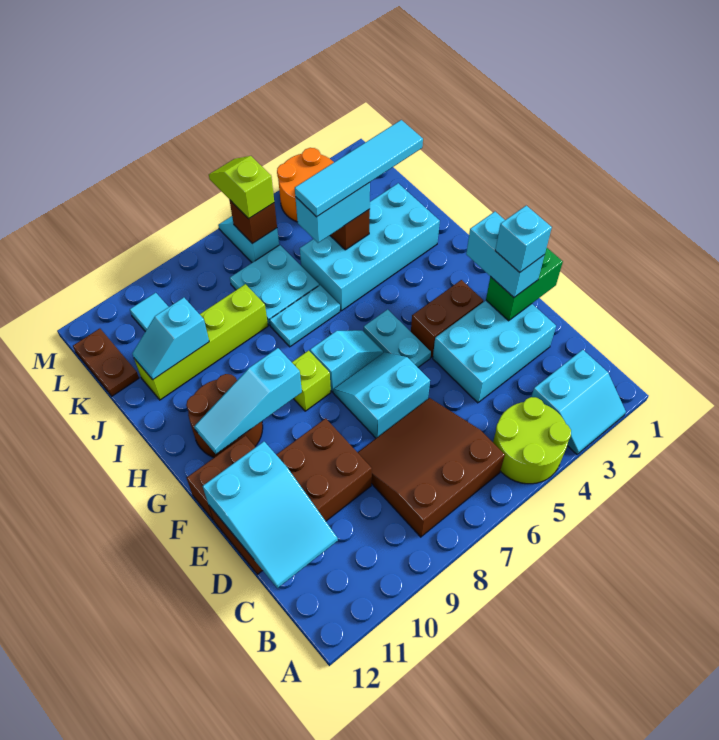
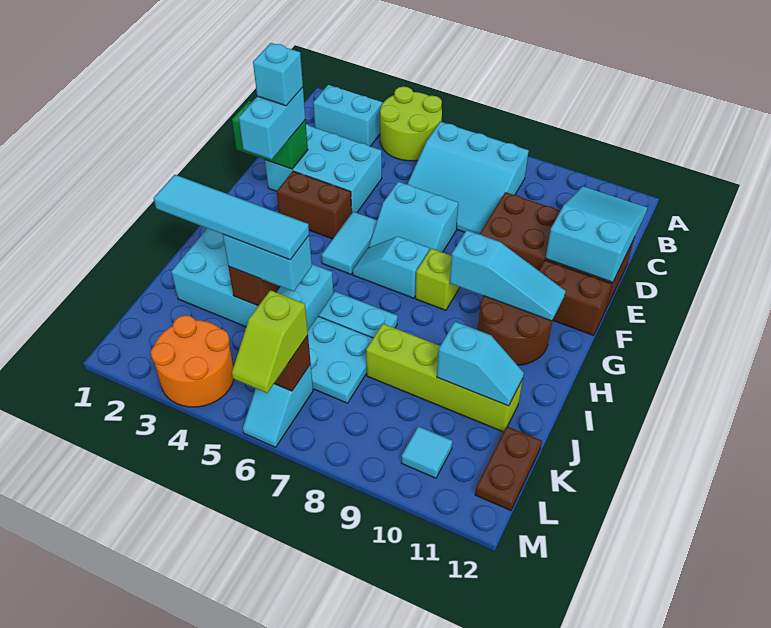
brown 3x3 slope [357,398,505,537] -> cyan 3x3 slope [407,122,529,234]
cyan 1x2 plate [364,309,431,367] -> cyan 1x2 tile [322,212,377,274]

